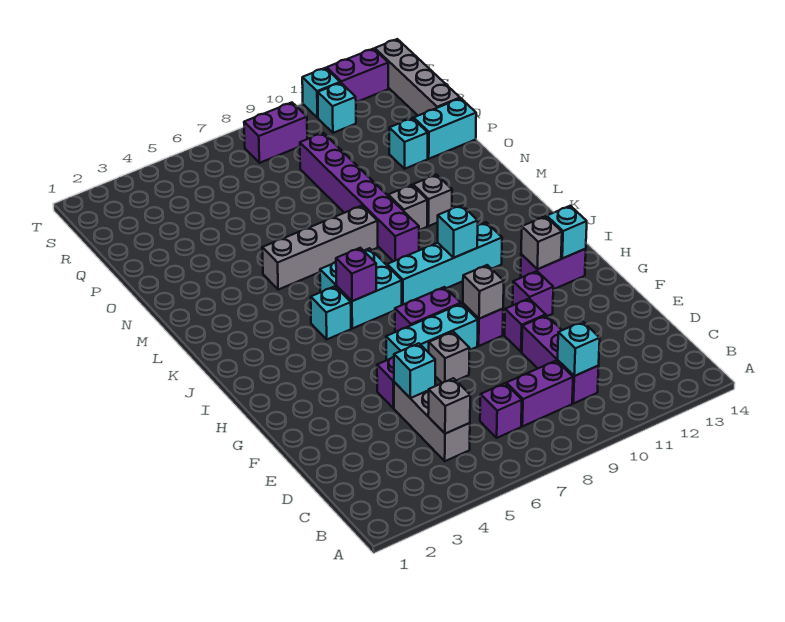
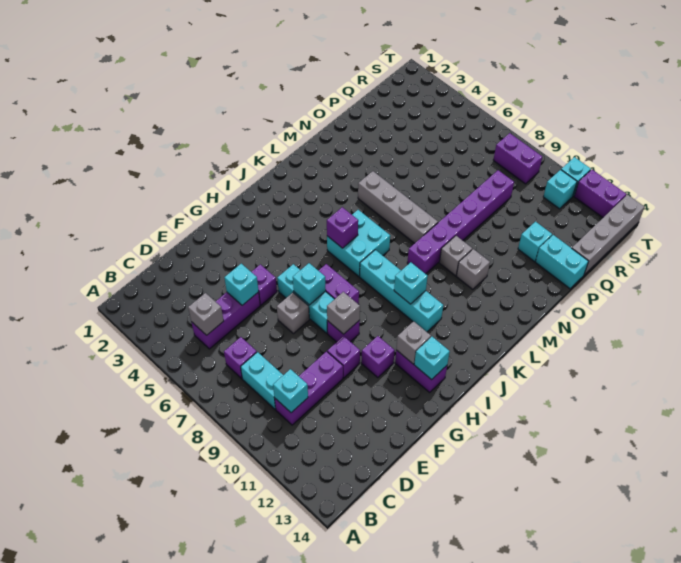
grey 1x3 brick [394,382,470,461] -> purple 1x3 brick [192,292,260,349]
purple 1x2 brick [506,361,573,426] -> cyan 1x2 brick [241,352,283,409]
cyan 1x1 brick [311,286,351,339] -> cyan 1x1 brick moved to [293,263,326,305]

